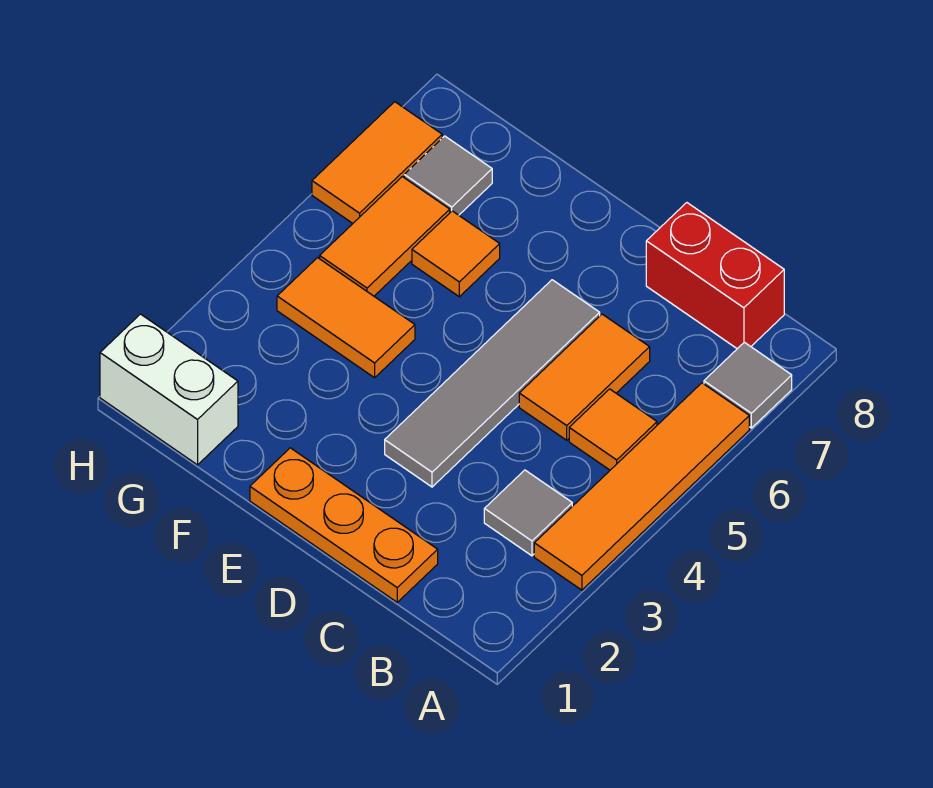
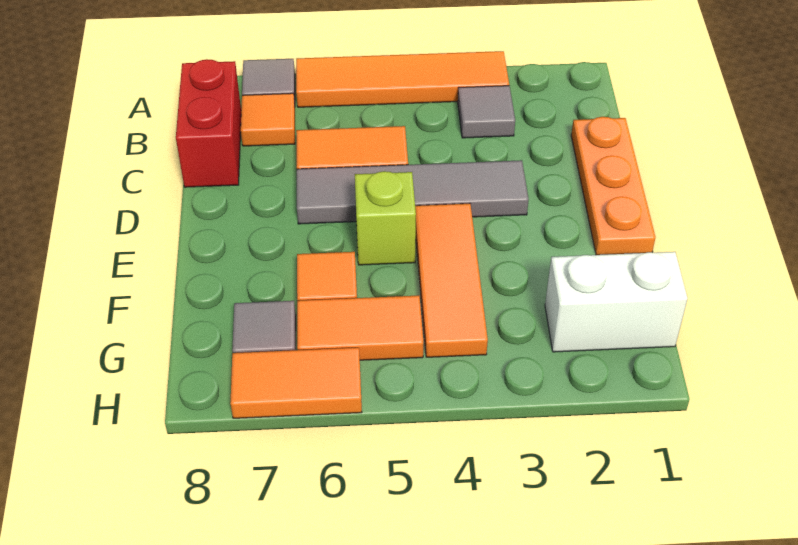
orange 1x1 tile [569,389,657,470] -> orange 1x1 tile moved to [241,93,295,146]
none -> lime 1x1 brick [355,171,416,265]
orange 1x2 tile [277,258,415,378] -> orange 1x3 tile [415,203,488,357]
white 1x2 brick [100,314,238,465] -> white 1x2 brick turned to [545,252,688,352]

